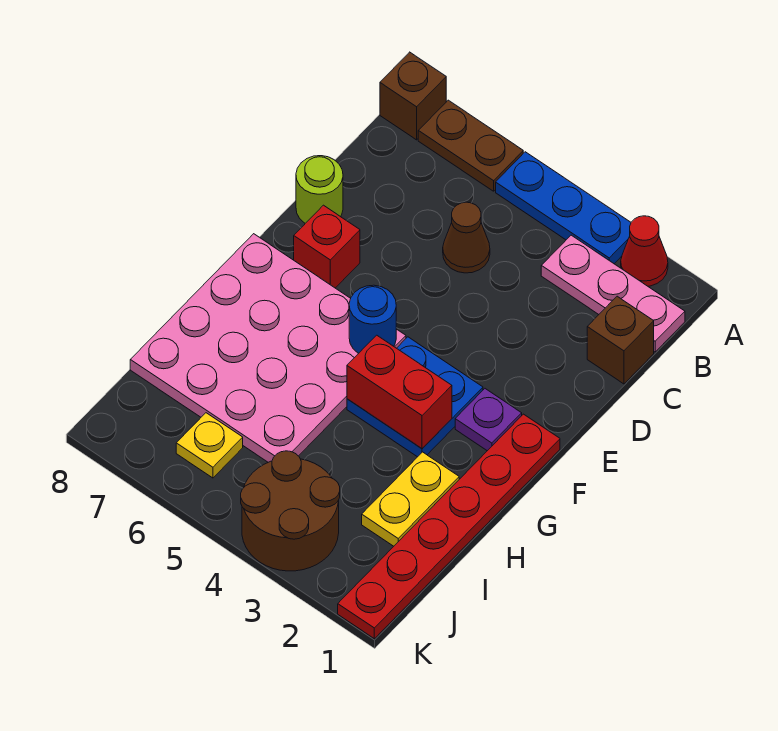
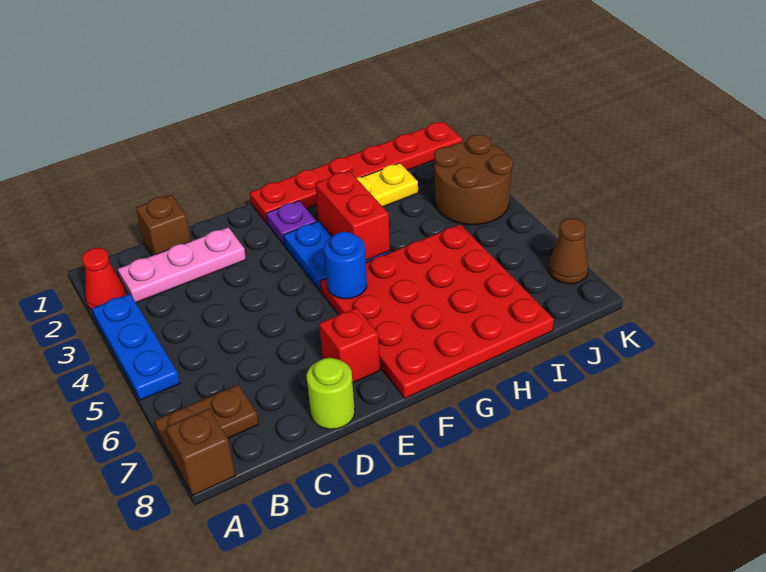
brown 1x2 plate [418,100,523,191] -> brown 1x2 plate turned to [154,385,259,461]
pink 1x3 plate [541,235,685,352] -> pink 1x3 plate turned to [118,227,246,303]
brown 1x1 cone [443,202,490,273] -> brown 1x1 cone moved to [548,218,589,284]
pink 4x4 plate [130,234,406,462] -> red 4x4 plate [320,224,554,398]
yellow 1x1 plate [176,413,243,478] -> none

